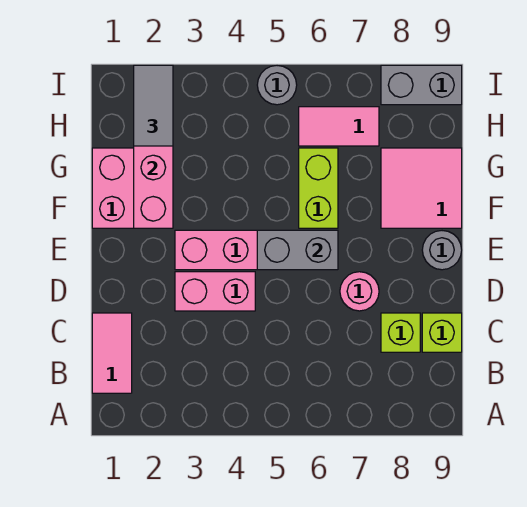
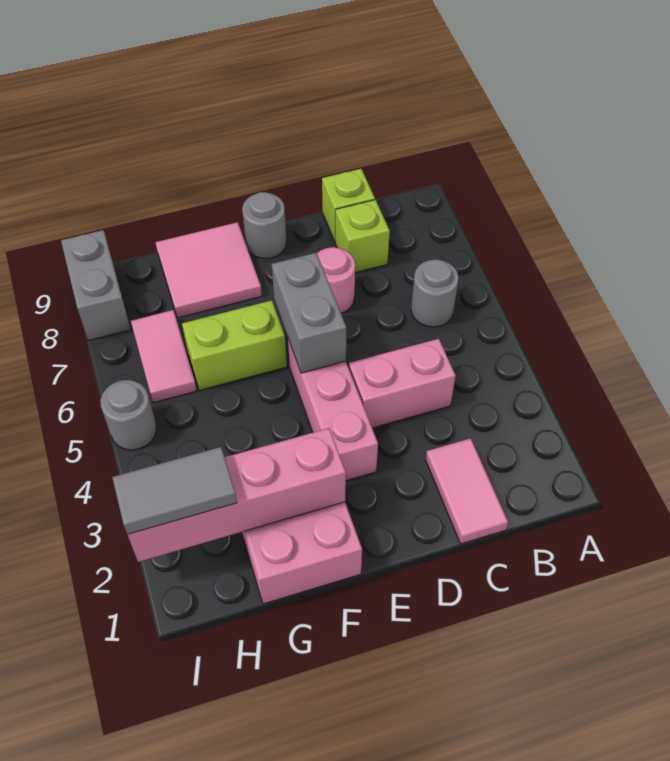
pink 1x2 tile [92,313,132,393] -> pink 1x2 tile turned to [426,438,508,544]
none -> grey 1x1 round brick [411,259,459,327]
pink 1x2 brick [175,272,255,311] -> pink 1x2 brick turned to [349,339,456,428]

